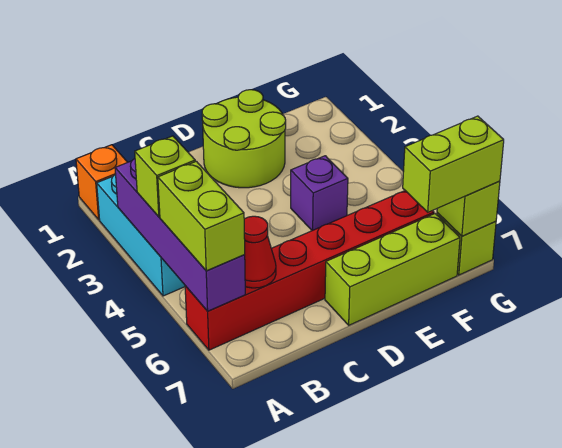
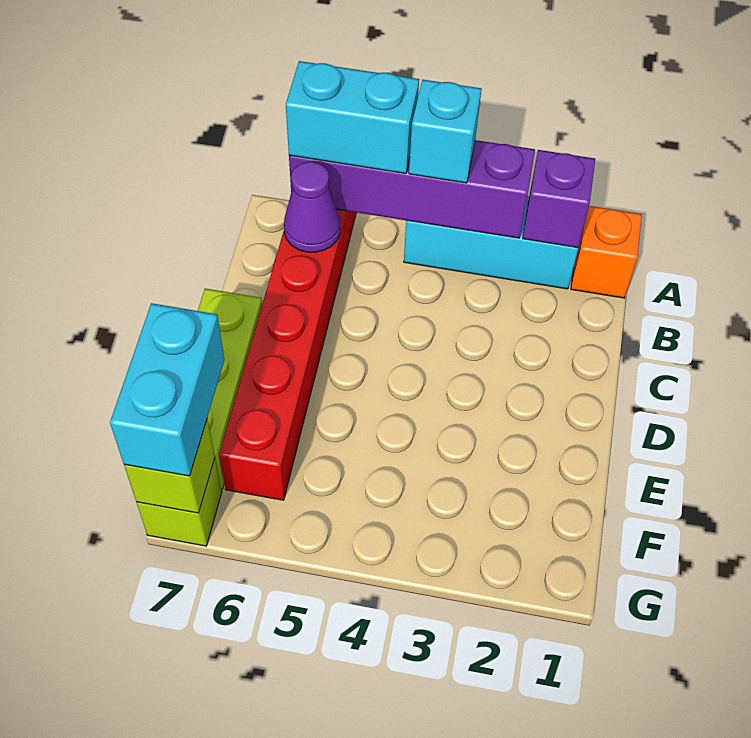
lime 1x1 brick [135,136,195,217] -> cyan 1x1 brick [409,80,481,183]
lime 1x2 brick [158,161,245,271] -> cyan 1x2 brick [286,61,419,173]
red 1x1 cone [244,216,276,288] -> purple 1x1 cone [284,162,340,252]
lime 2x2 round brick [202,90,286,188] -> none
purple 1x1 brick [291,156,348,231] -> purple 1x1 brick moved to [523,150,595,248]
lime 1x2 brick [403,116,504,212] -> cyan 1x2 brick [110,303,225,476]

